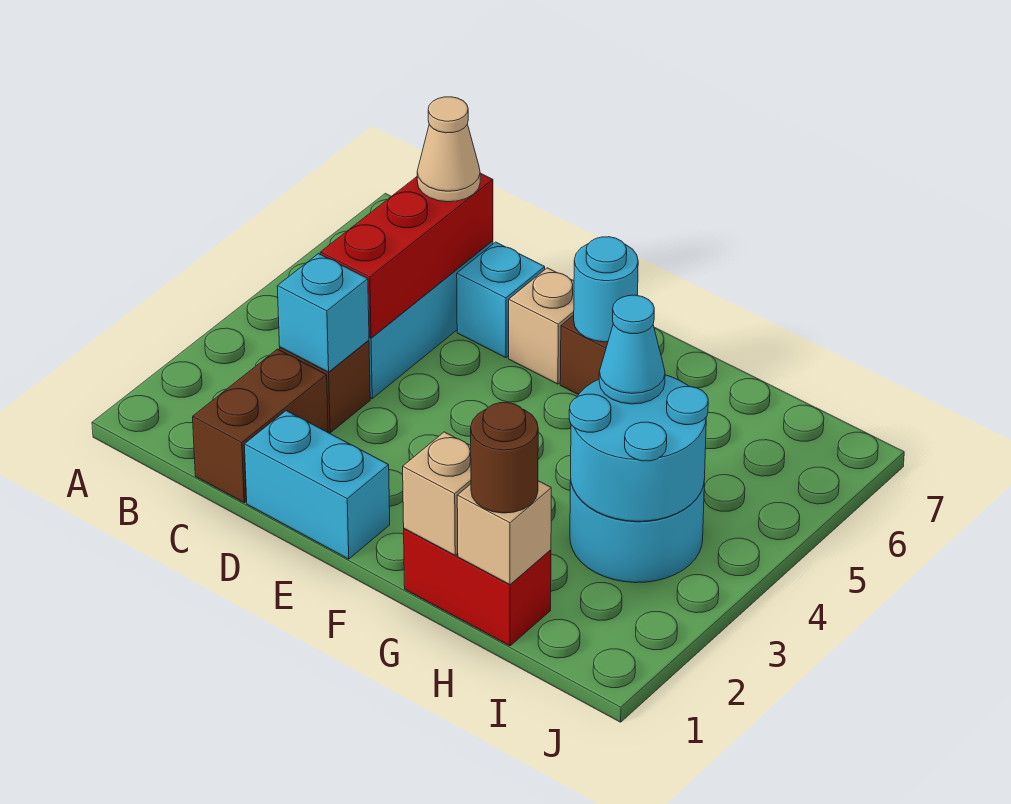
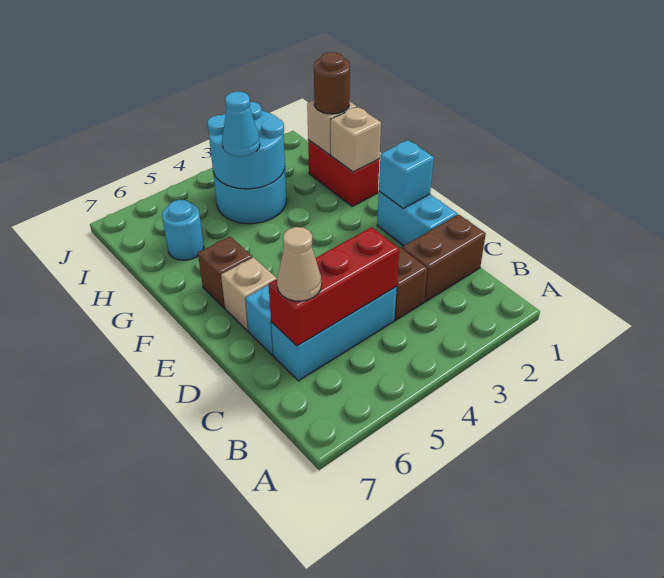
cyan 1x1 brick [277,254,369,372] -> cyan 1x1 brick moved to [379,140,434,208]
cyan 1x1 round brick [574,237,638,342] -> cyan 1x1 round brick moved to [162,200,204,260]

